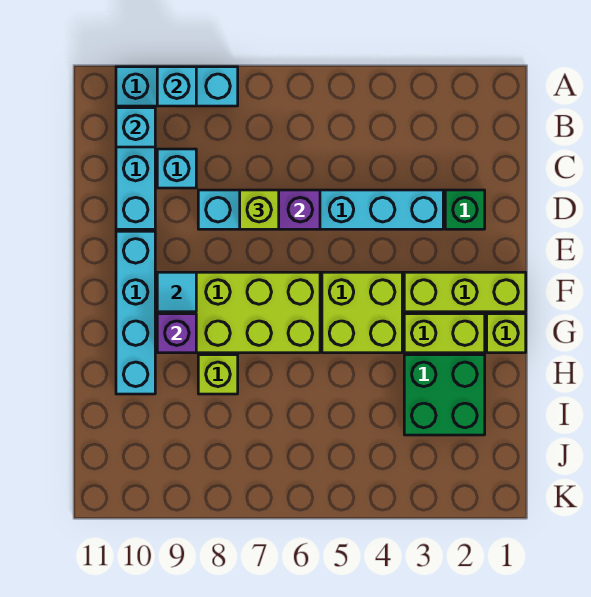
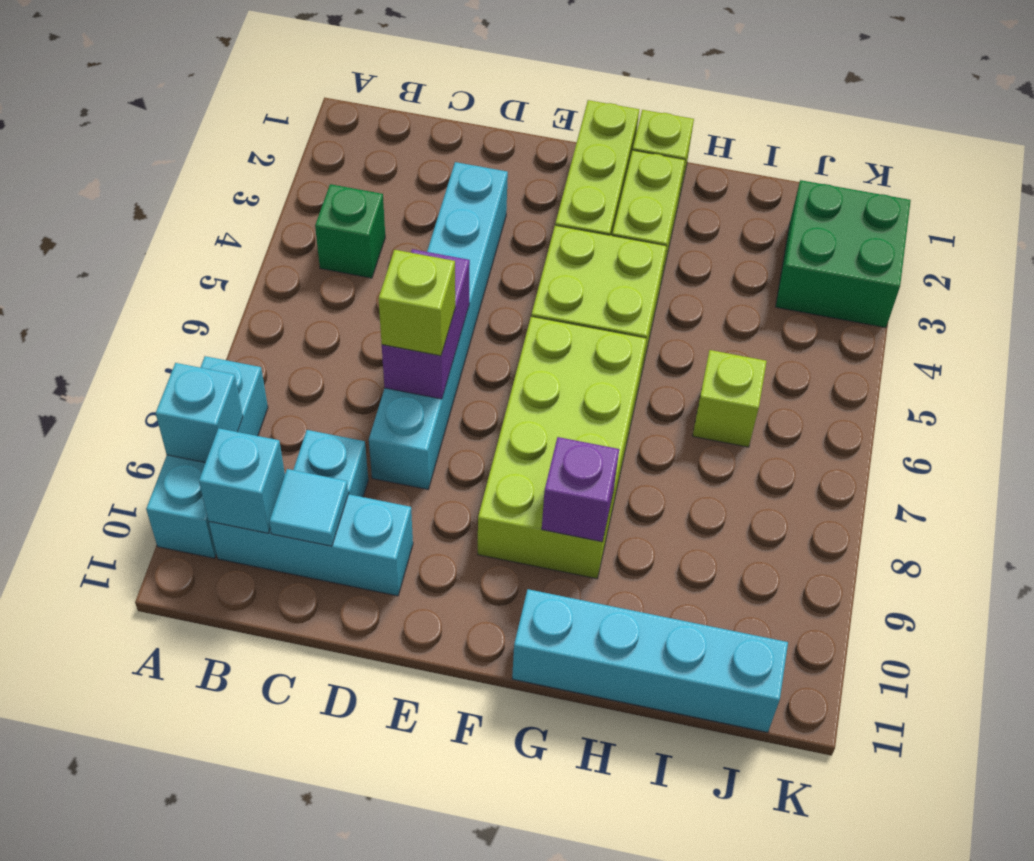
green 1x1 brick [445,190,485,229] -> green 1x1 brick moved to [315,184,385,278]
cyan 1x4 brick [116,231,155,394] -> cyan 1x4 brick moved to [512,589,788,732]
cyan 1x1 tile [157,272,196,312] -> cyan 1x1 tile moved to [269,469,348,546]
green 2x2 brick [404,355,485,435] -> green 2x2 brick moved to [776,180,911,328]
lime 1x1 brick [198,355,238,394] -> lime 1x1 brick moved to [693,350,767,447]

